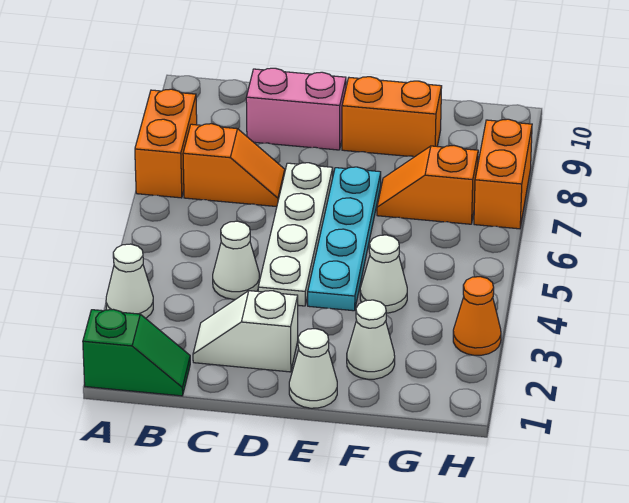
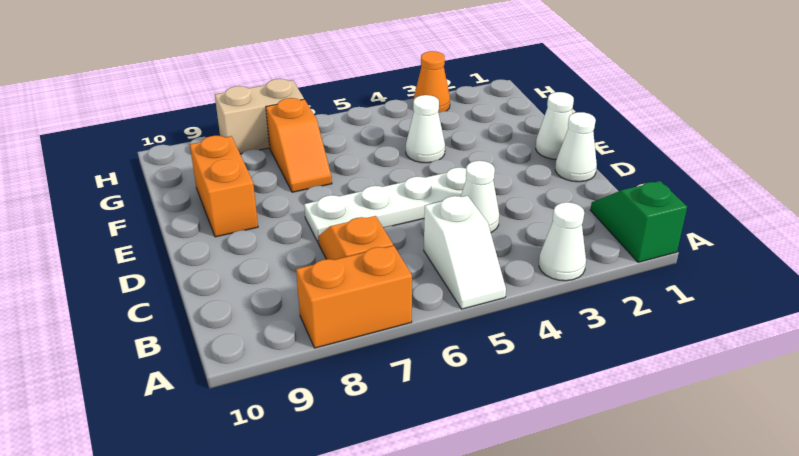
white 1x2 slope [193,291,298,372] -> white 1x2 slope moved to [424,196,506,309]
pink 1x2 brick [246,68,346,150] -> none
cyan 1x4 plate [308,167,381,311] -> none
white 1x1 cone [347,300,395,379] -> white 1x1 cone moved to [555,112,597,182]
orange 1x2 brick [474,119,532,229] -> tan 1x2 brick [215,79,304,154]

